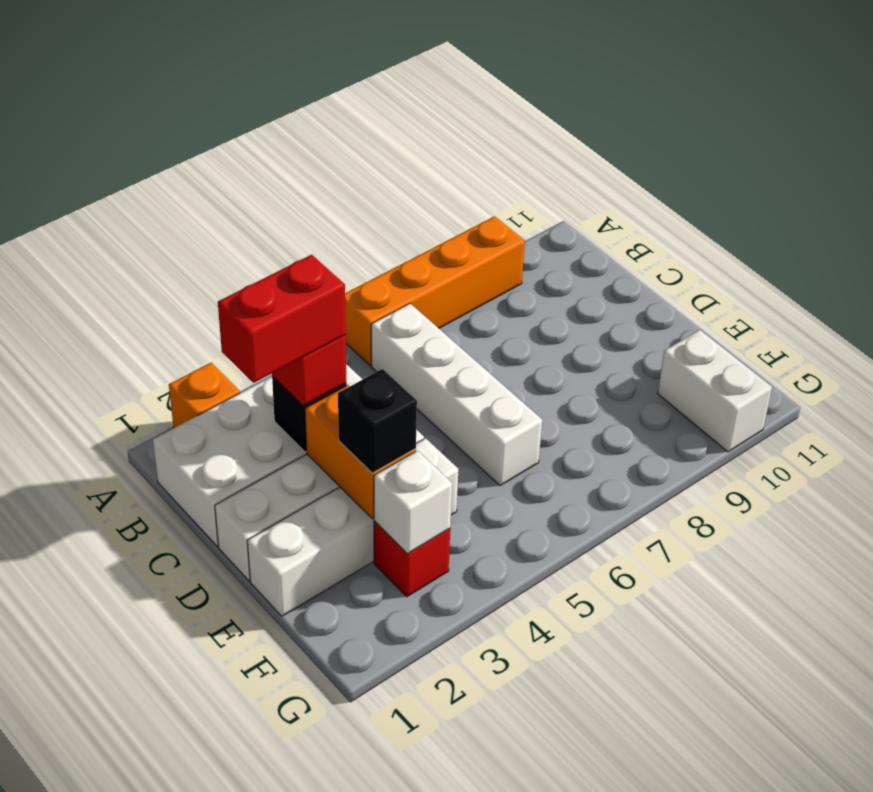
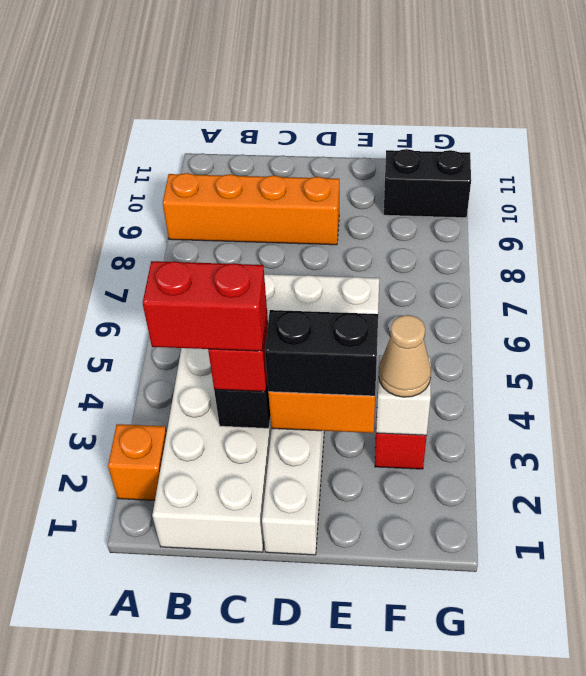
orange 1x4 brick [345,216,525,365] -> orange 1x4 brick turned to [163,173,339,245]
red 1x2 brick [218,255,346,383] -> red 1x2 brick turned to [143,261,267,351]
white 1x4 brick [247,438,458,616] -> none
black 1x1 brick [338,369,417,473] -> black 1x2 brick [265,310,378,396]
none -> tan 1x1 cone [379,315,431,397]
white 1x2 brick [658,330,772,452] -> black 1x2 brick [384,149,471,218]

